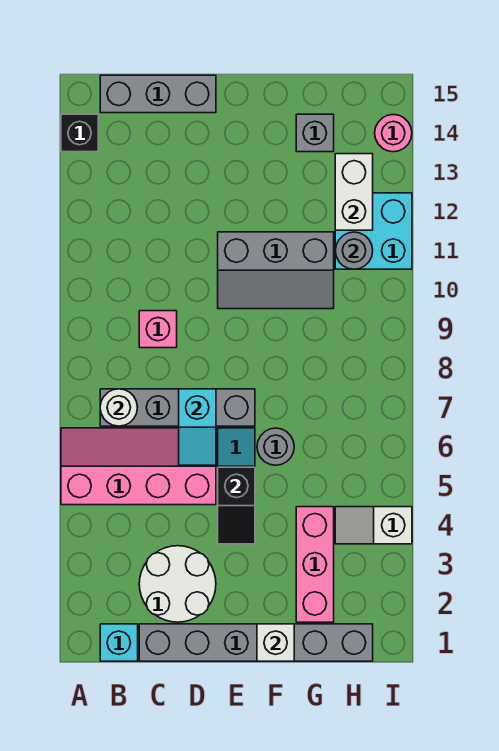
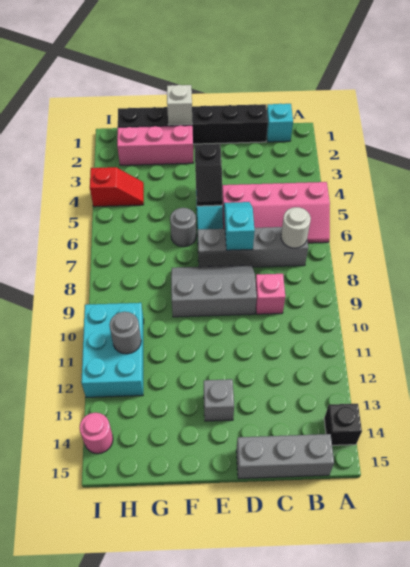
grey 1x6 brick [139,624,373,661] -> black 1x6 brick [118,104,268,144]
white 2x2 round brick [139,546,216,622] -> none
black 1x2 slope [218,467,255,544] -> black 1x2 slope turned to [195,144,223,206]
grey 2x3 slope [218,232,334,309] -> grey 2x3 slope moved to [171,265,257,317]
pink 1x3 brick [296,507,334,622] -> pink 1x3 brick turned to [117,125,193,165]
grey 1x1 brick [296,114,334,152] -> grey 1x1 brick moved to [204,379,234,421]
white 1x2 slope [335,507,412,544] -> red 1x2 slope [90,167,144,207]
cyan 2x2 brick [335,193,412,269] -> cyan 2x3 brick [81,303,144,397]
white 1x2 brick [335,154,373,230] -> none

